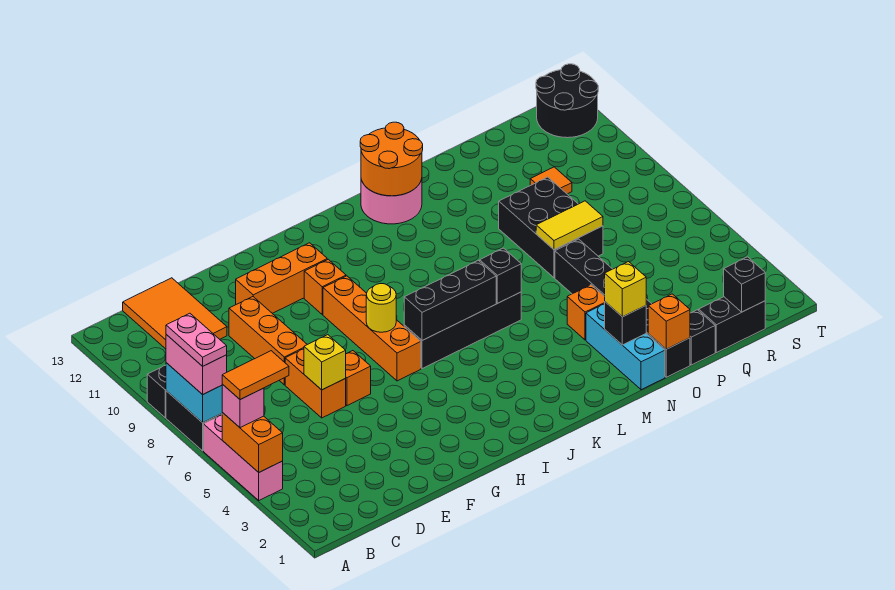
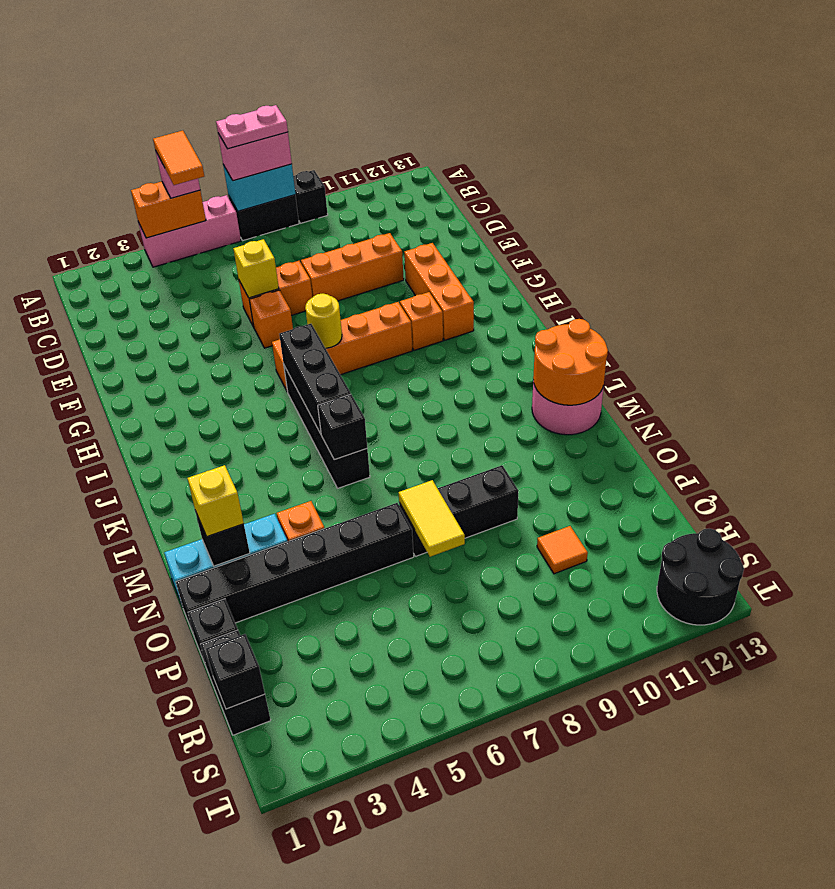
orange 2x3 tile [123,278,227,349] -> none
orange 1x1 brick [648,294,690,349] -> none
black 2x3 brick [499,177,603,278] -> black 1x3 brick [399,465,518,556]

